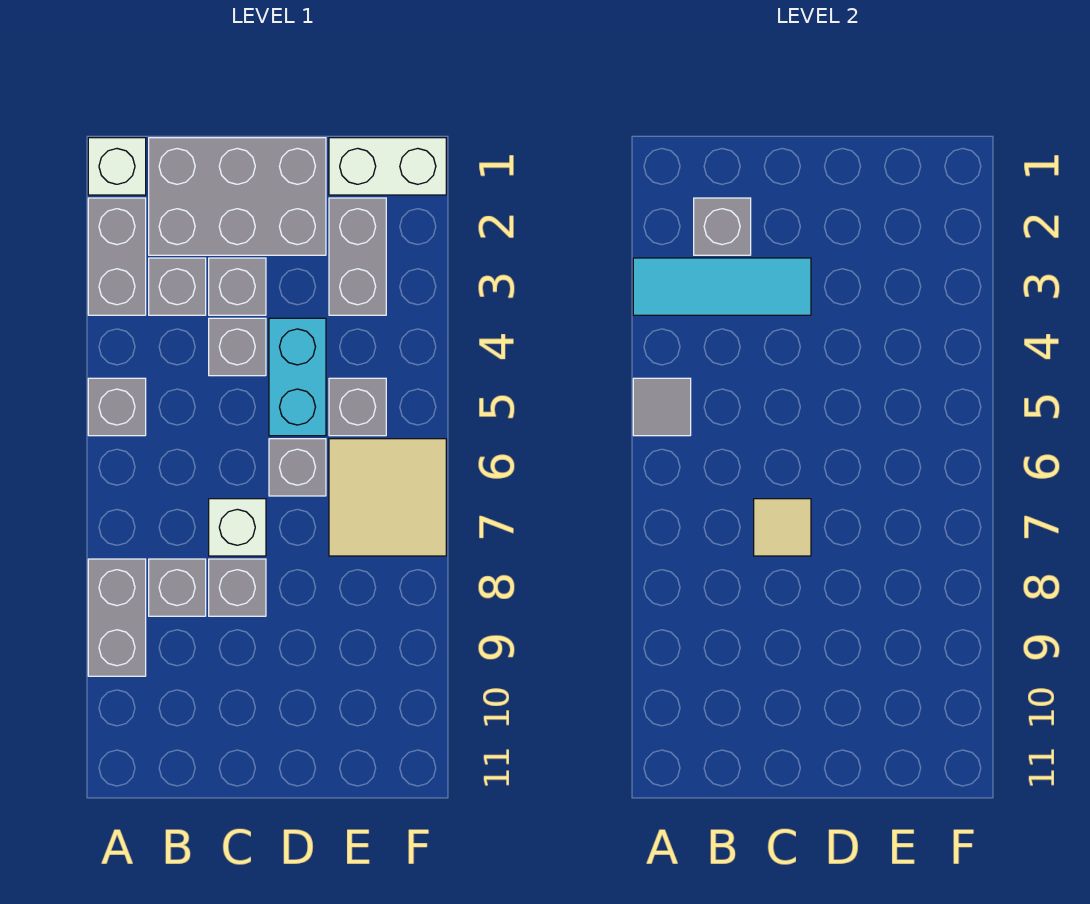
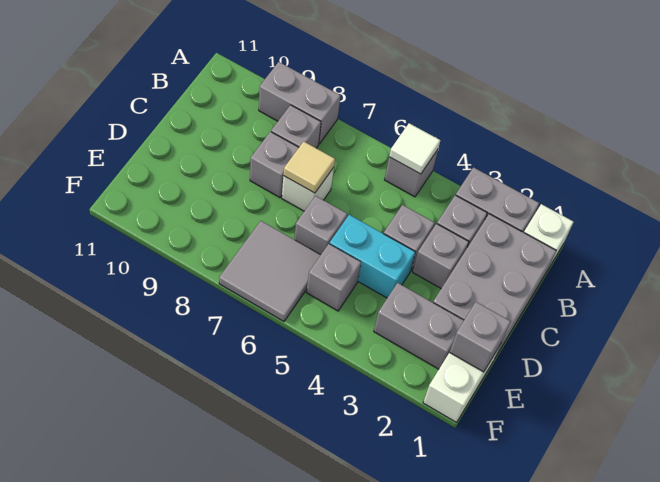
cyan 1x3 tile [633,258,811,315] -> none
grey 1x1 tile [633,378,691,436] -> white 1x1 tile [389,123,440,174]
grey 1x1 brick [694,198,751,255] -> grey 1x1 brick moved to [450,302,511,372]
tan 2x2 tile [329,439,446,556] -> grey 2x2 tile [219,221,320,322]

